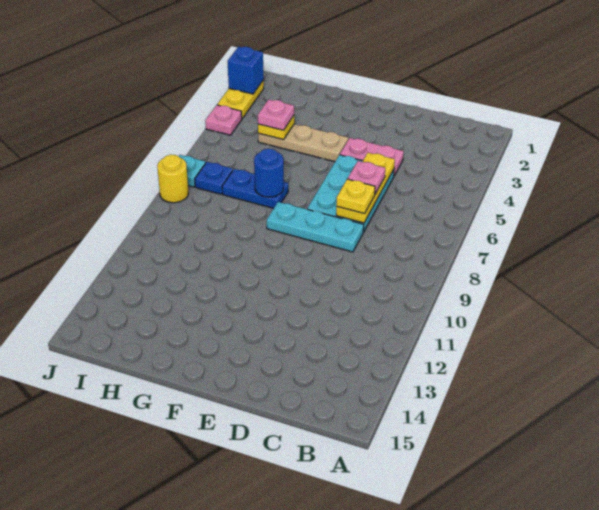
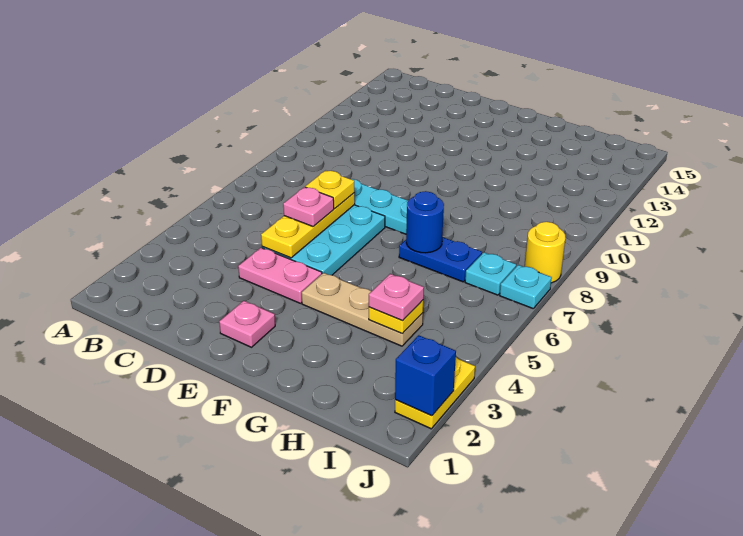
blue 1x1 plate [195,162,233,194] -> cyan 1x1 plate [465,252,516,295]
pink 1x1 plate [205,105,242,135] -> pink 1x1 plate moved to [219,301,275,347]

